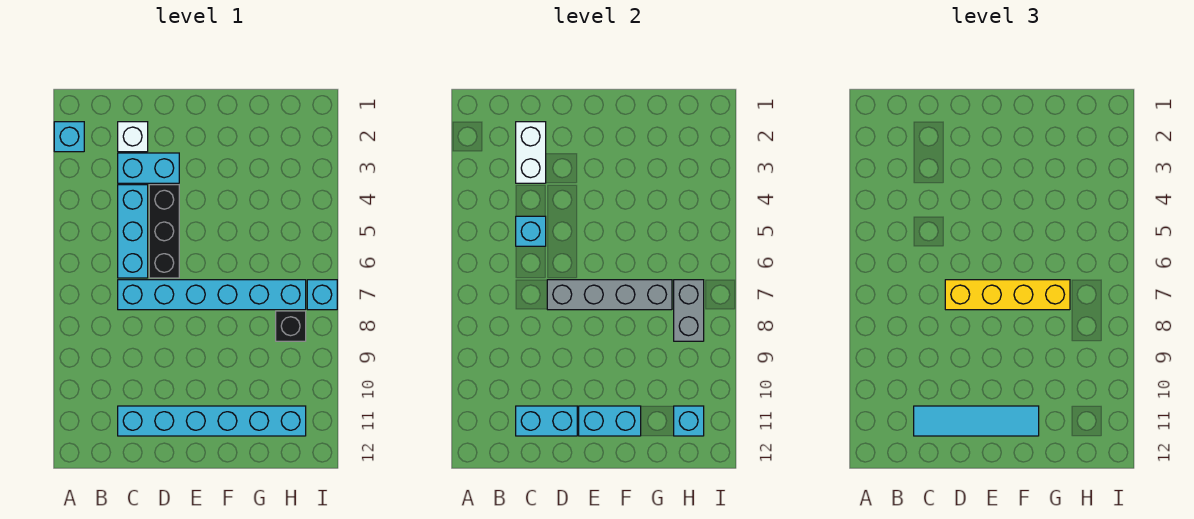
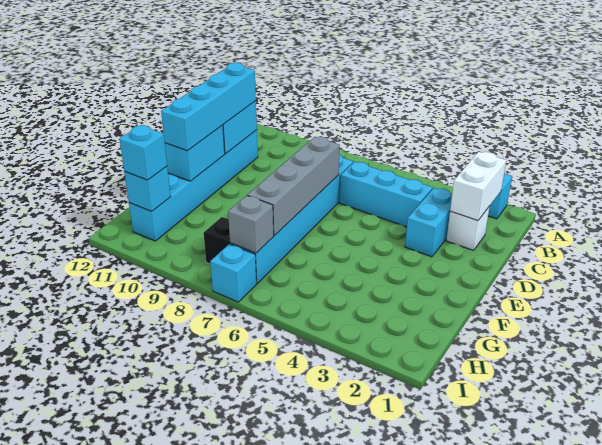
white 1x2 brick [516,122,546,183] -> white 1x2 brick turned to [450,152,506,221]
cyan 1x1 brick [516,216,546,246] -> cyan 1x1 brick moved to [120,125,167,180]
cyan 1x4 tile [914,406,1039,436] -> cyan 1x4 brick [161,63,256,151]
black 1x3 brick [149,185,179,278] -> none
yellow 1x4 brick [945,280,1070,310] -> none
grey 1x2 brick [674,280,704,341] -> grey 1x1 brick [228,195,274,253]

